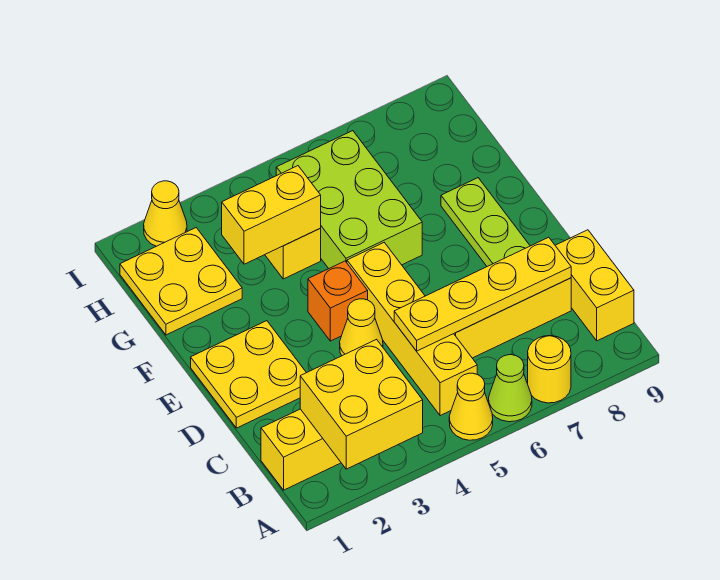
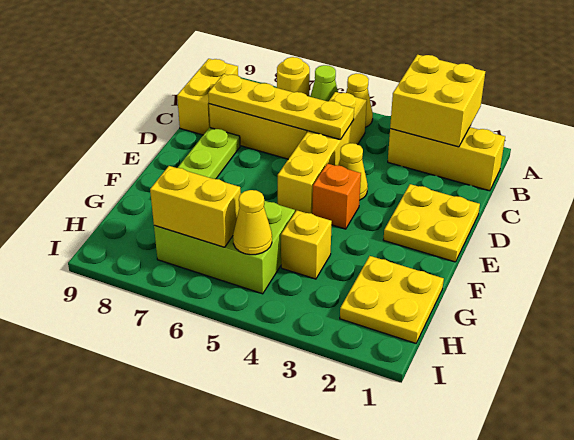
lime 2x3 brick [276,131,422,269] -> lime 2x3 brick turned to [154,193,295,294]
yellow 1x2 brick [222,166,321,264] -> yellow 1x2 brick moved to [150,166,241,247]
yellow 1x1 cone [144,181,187,246] -> yellow 1x1 cone moved to [233,190,272,255]

